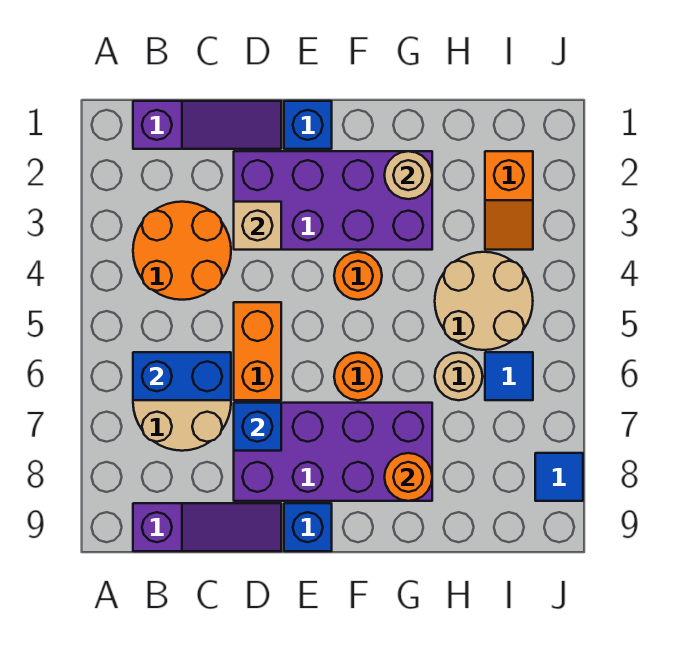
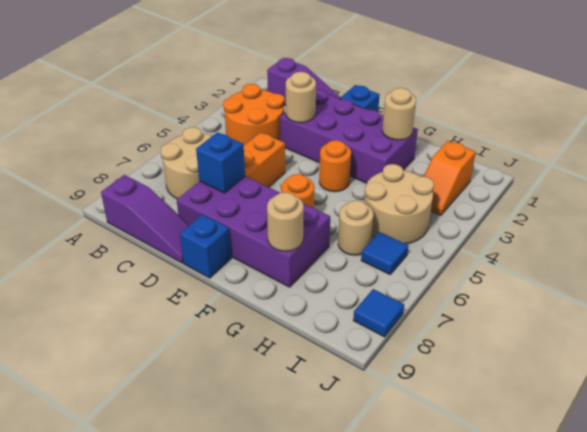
blue 1x2 brick [133,352,231,400] -> none
tan 1x1 brick [234,202,281,250] -> tan 1x1 round brick [286,72,316,123]
orange 1x1 round brick [385,453,432,501] -> tan 1x1 round brick [267,192,304,251]

